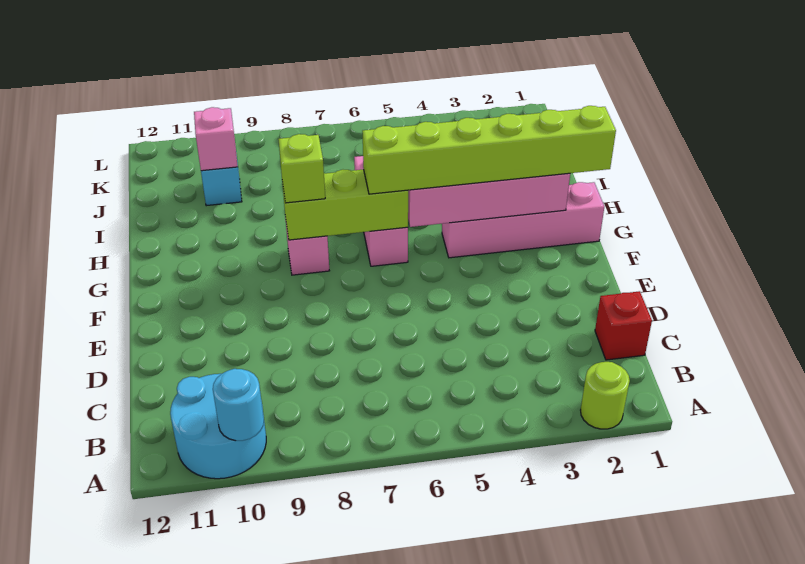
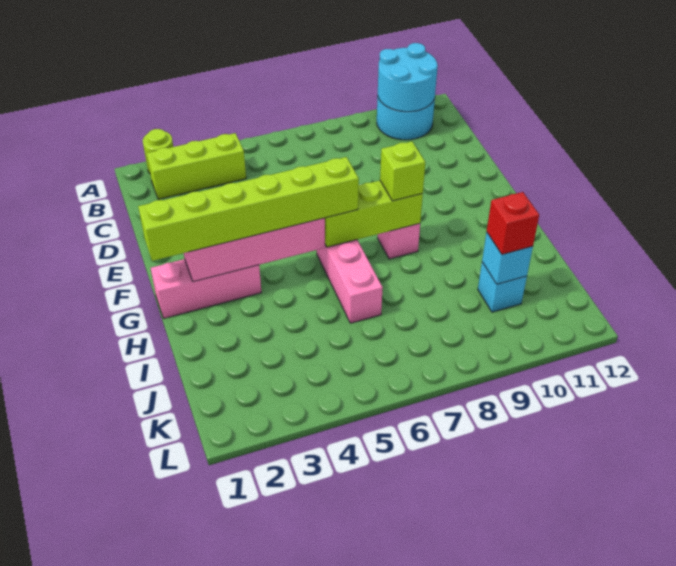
cyan 1x1 round brick [213,369,264,441] -> cyan 2x2 round brick [378,43,438,112]
none -> lime 1x3 brick [147,133,246,199]
red 1x1 brick [595,291,652,360] -> red 1x1 brick moved to [487,192,539,254]
pink 1x4 brick [442,182,604,258] -> pink 1x3 brick [151,259,262,318]
pink 1x1 brick [194,107,238,171] -> cyan 1x1 brick [482,232,533,284]

